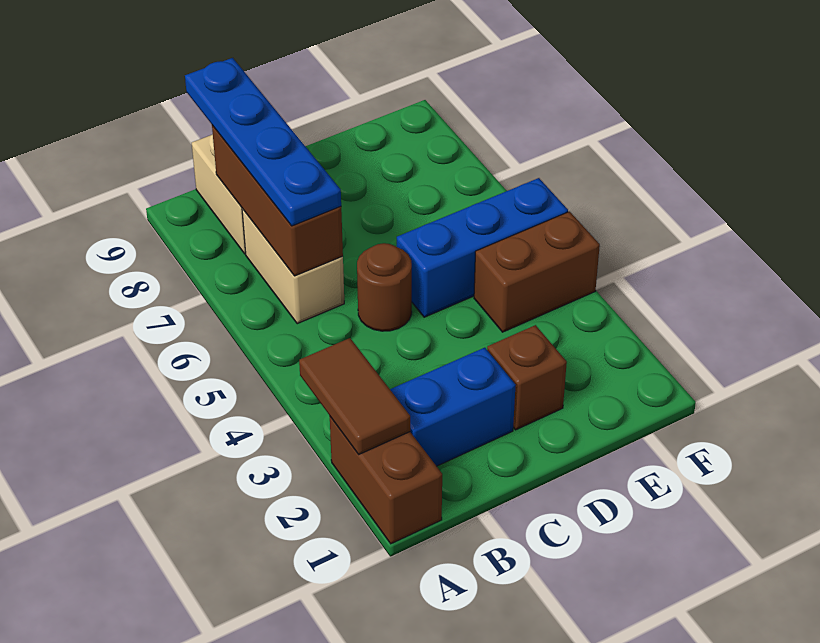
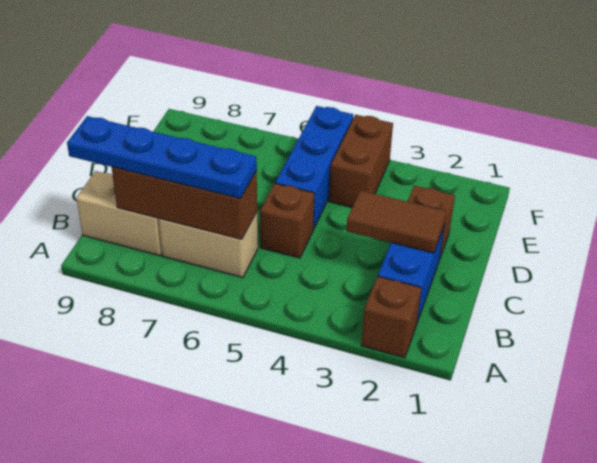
brown 1x2 brick [330,417,442,544] -> brown 1x1 brick [361,276,421,358]
brown 1x2 tile [299,338,410,454] -> brown 1x2 tile moved to [347,190,446,253]
brown 1x1 round brick [357,243,412,331] -> brown 1x1 brick [260,183,314,258]

